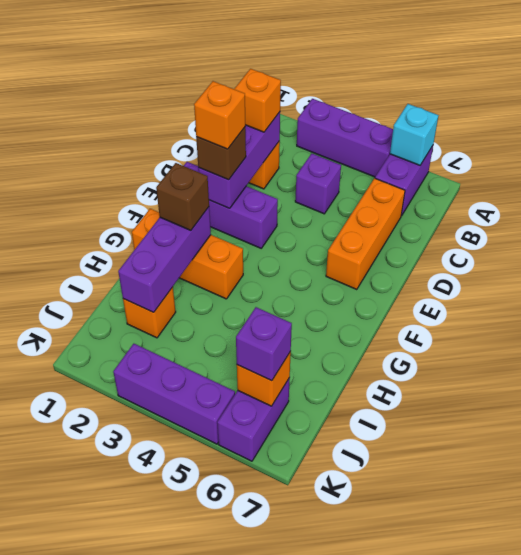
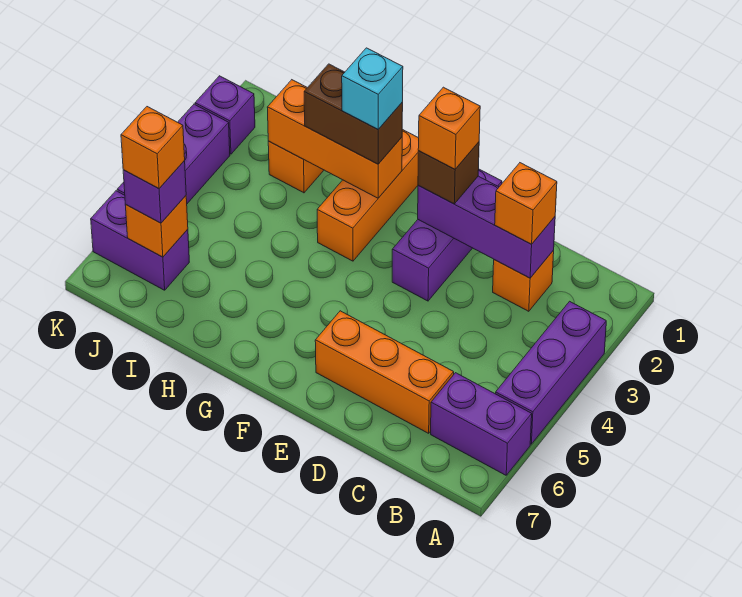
cyan 1x1 brick [390,104,439,165] -> cyan 1x1 brick moved to [342,48,403,129]
purple 1x1 brick [295,154,341,214] -> purple 1x1 brick moved to [195,76,255,154]
purple 1x3 brick [118,207,211,312] -> orange 1x3 brick [267,80,402,198]
brown 1x1 brick [156,163,209,230] -> brown 1x2 brick [304,64,403,164]
none -> orange 1x1 brick [121,107,185,189]

